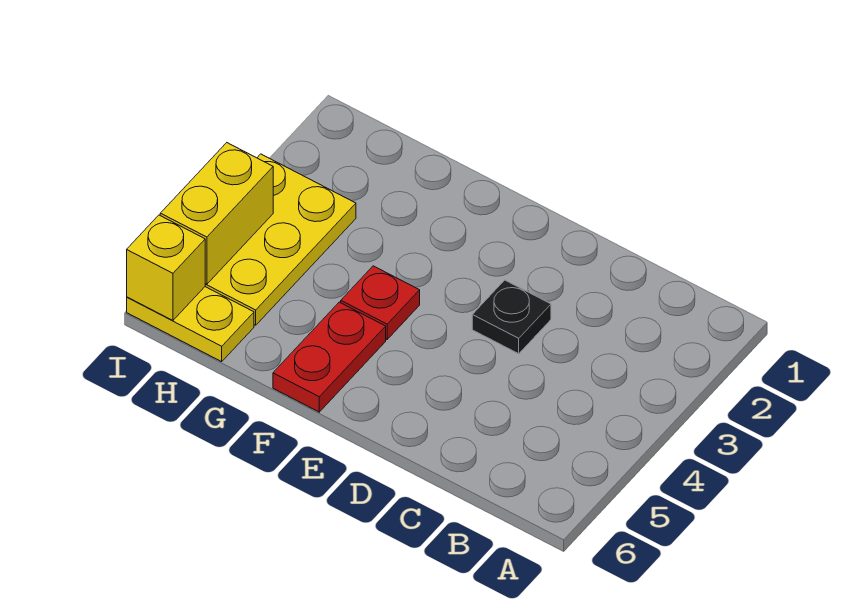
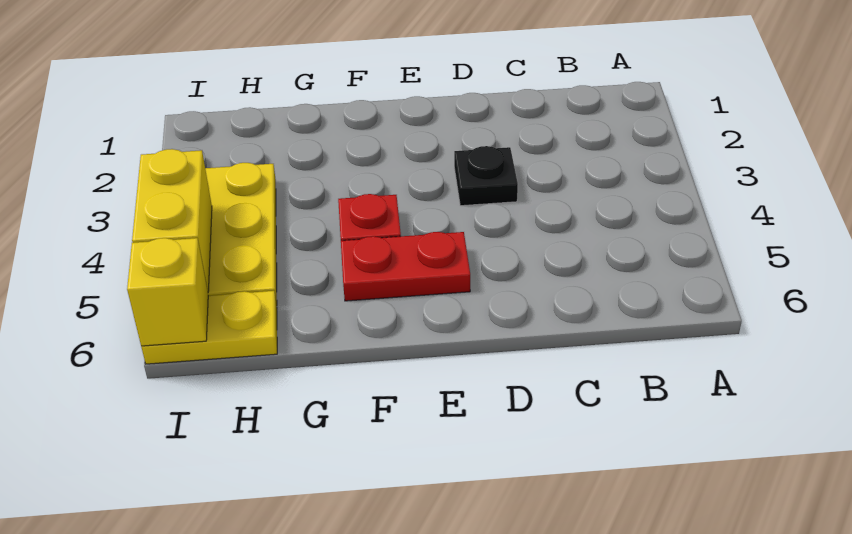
red 1x2 plate [273,302,386,412] -> red 1x2 plate turned to [341,232,470,301]

